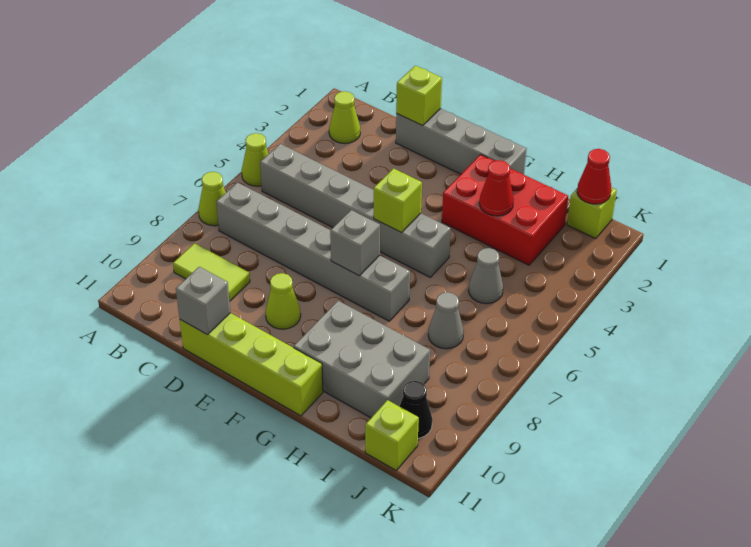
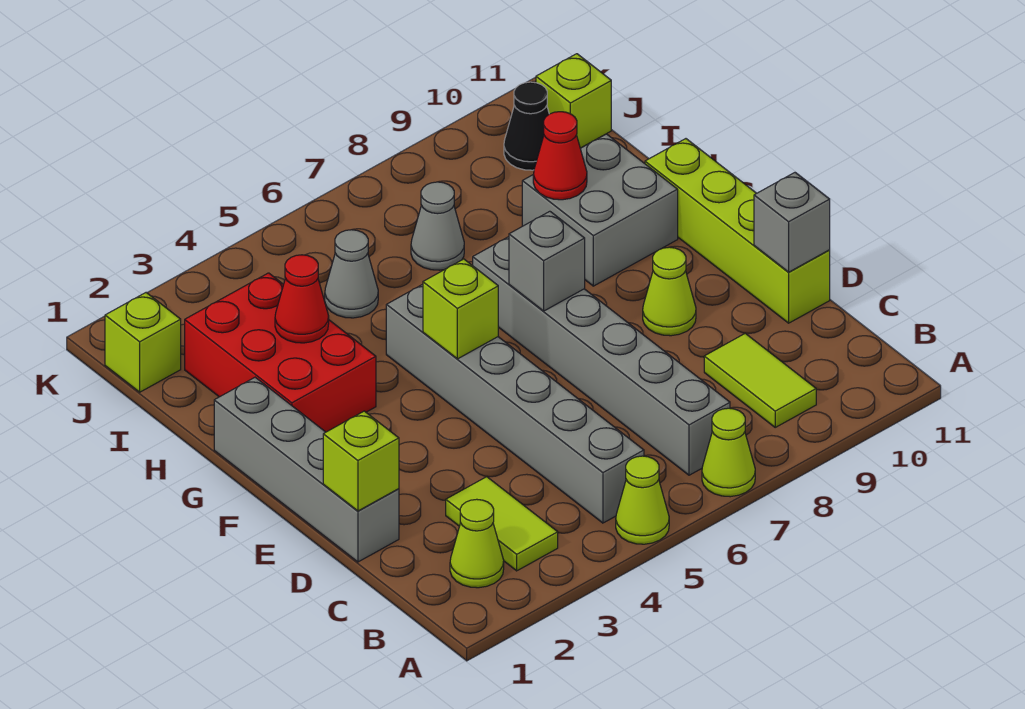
none -> lime 1x2 tile [446,477,558,571]
grey 2x3 brick [294,301,430,418] -> grey 2x2 brick [522,134,678,286]
red 1x1 cone [577,149,611,204] -> red 1x1 cone moved to [533,112,587,200]

